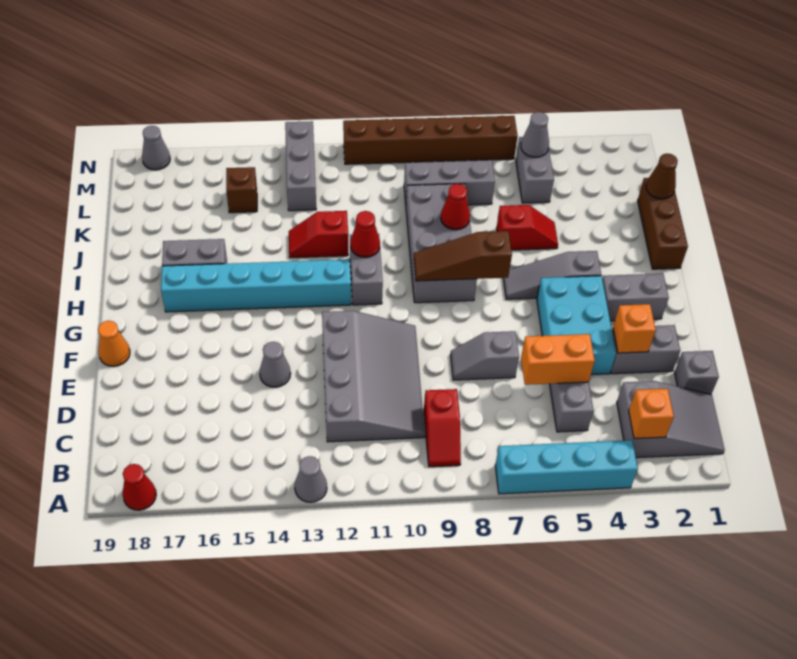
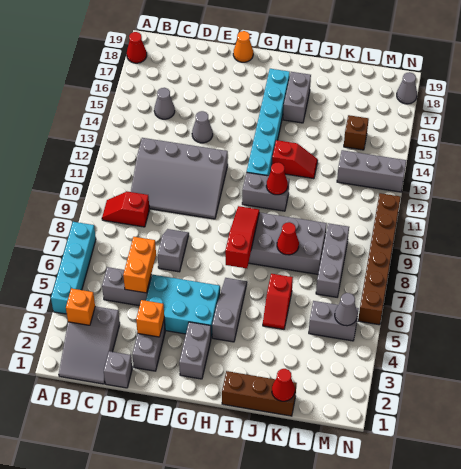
grey 1x1 cone [295,456,327,502] -> grey 1x1 cone moved to [154,88,175,119]
brown 1x3 slope [414,231,512,281] -> red 1x3 slope [225,206,259,268]
red 1x2 slope [289,211,348,258] -> red 1x2 slope turned to [272,140,318,179]
brown 1x1 cone [646,154,678,199] -> red 1x1 cone [272,369,295,401]

